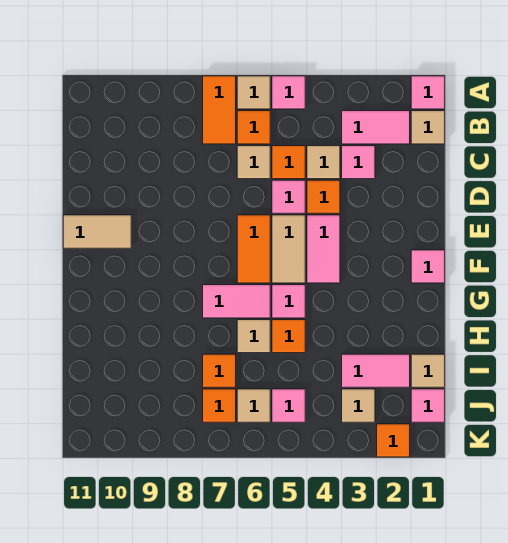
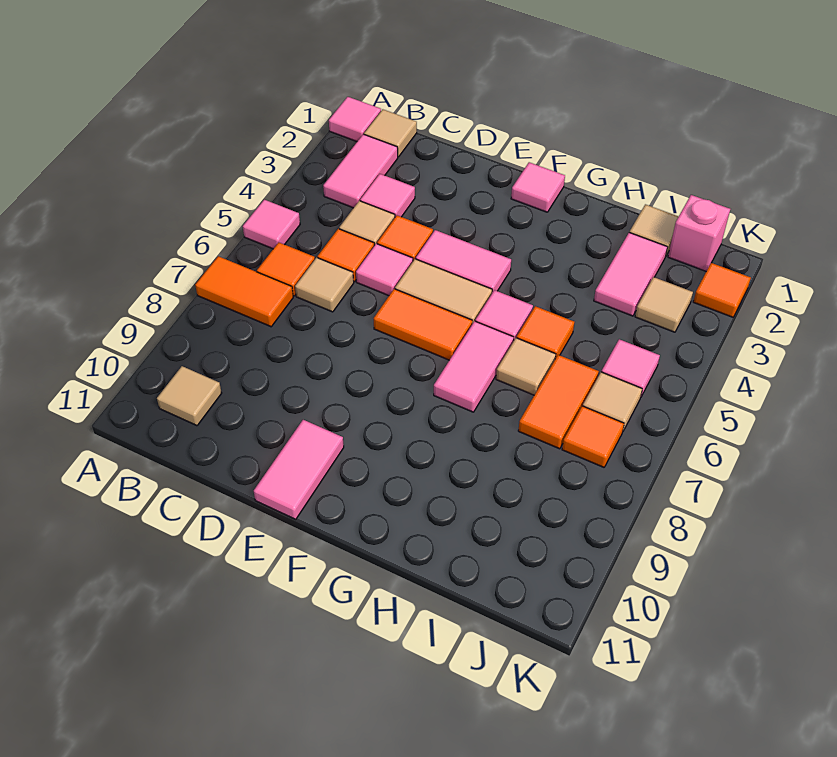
tan 1x1 tile [237,76,270,109] -> tan 1x1 tile moved to [157,366,222,426]
tan 1x2 tile [63,215,131,248] -> pink 1x2 tile [254,420,344,519]
orange 1x1 tile [203,354,236,387] -> orange 1x2 tile [518,355,599,449]
pink 1x1 tile [411,389,445,422] -> pink 1x1 brick [668,195,730,271]

